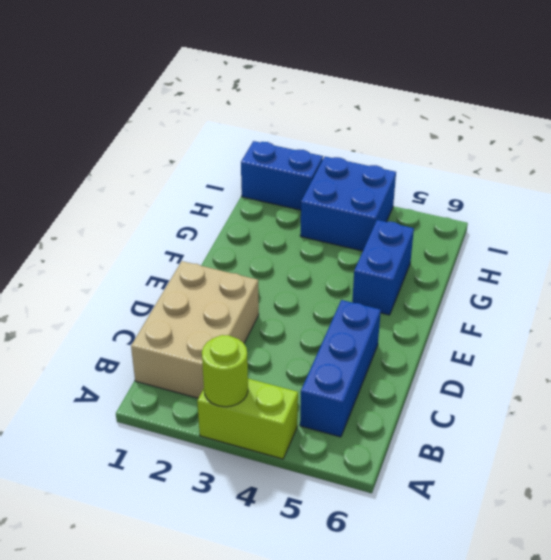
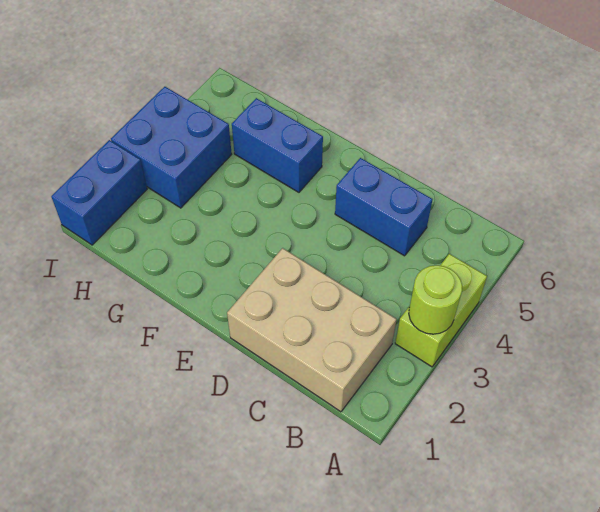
blue 1x3 brick [300,300,381,437] -> blue 1x2 brick [335,158,432,256]

